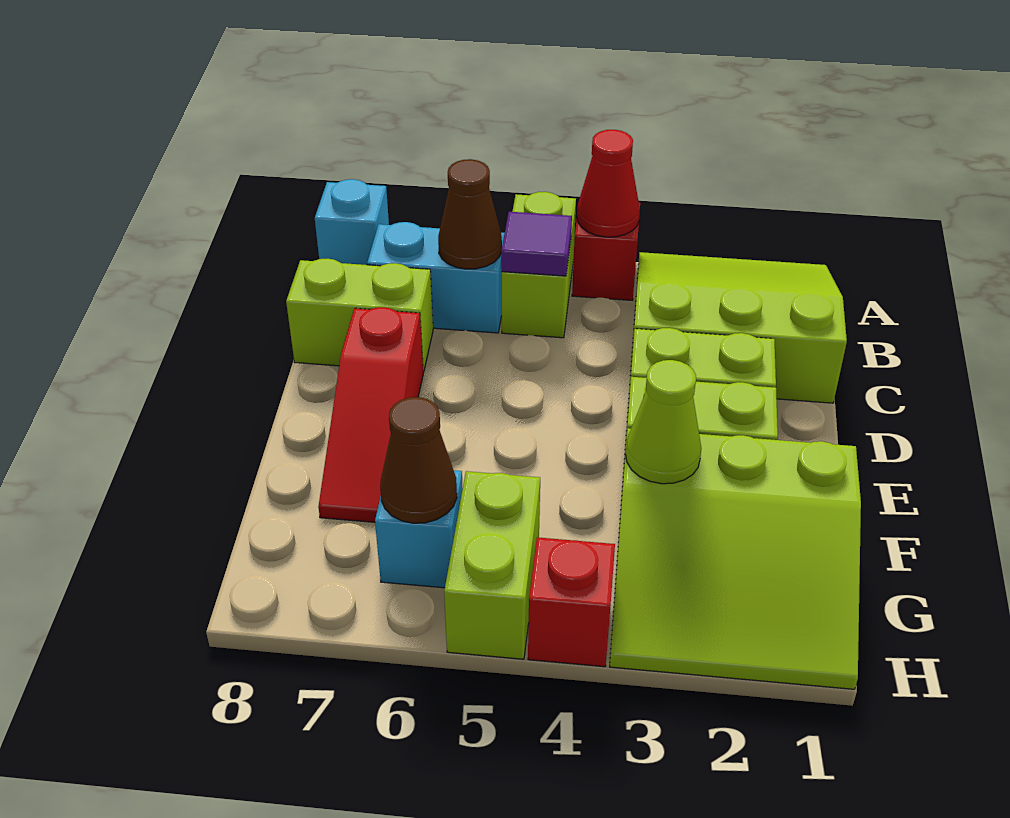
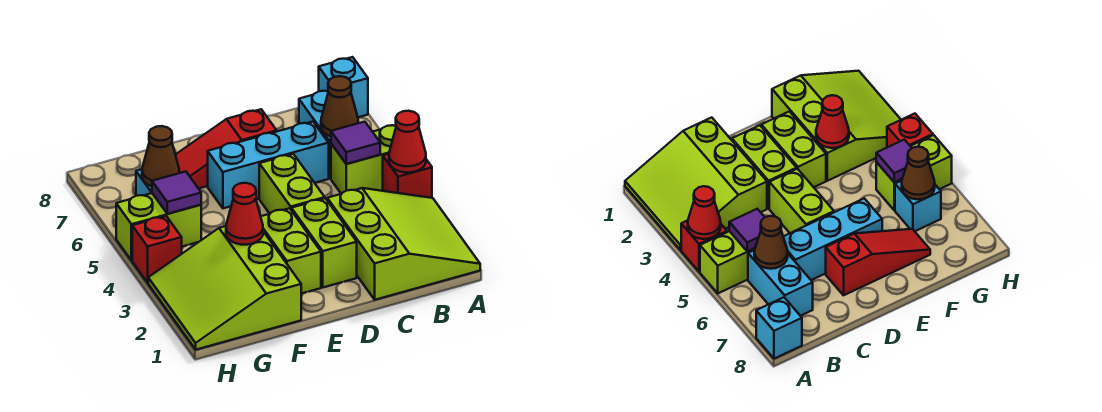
none -> cyan 1x3 brick [208,122,329,208]
lime 1x2 brick [286,259,433,372] -> lime 1x2 brick moved to [259,154,325,214]
lime 1x1 cone [625,360,701,484] -> red 1x1 cone [226,183,263,245]
none -> purple 1x1 tile [152,172,201,214]

